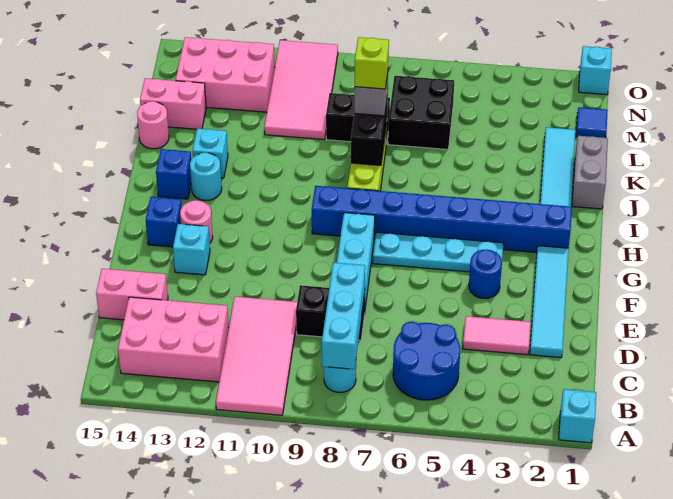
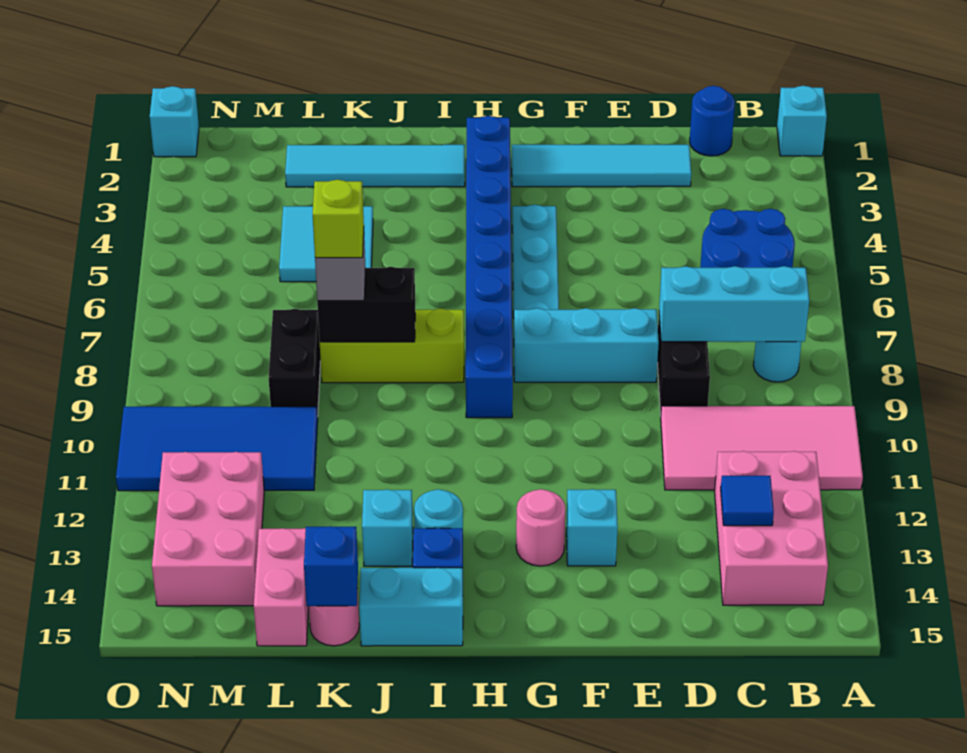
pink 1x2 tile [463,316,531,355] -> none
pink 1x2 brick [96,269,168,320] -> none
blue 1x1 round brick [469,250,502,298] -> blue 1x1 round brick moved to [690,86,735,156]
blue 1x1 brick [146,197,182,247] -> blue 1x1 brick moved to [304,526,358,606]
none -> cyan 1x2 brick [359,568,463,646]
grey 1x2 brick [572,136,608,209] -> none
none -> cyan 2x2 tile [279,206,373,282]
black 2x2 brick [388,76,454,149] -> none
pink 2x4 tile [264,40,338,140] -> blue 2x4 tile [116,407,318,491]
blue 1x1 tile [576,107,608,138] -> blue 1x1 tile moved to [721,476,774,526]

